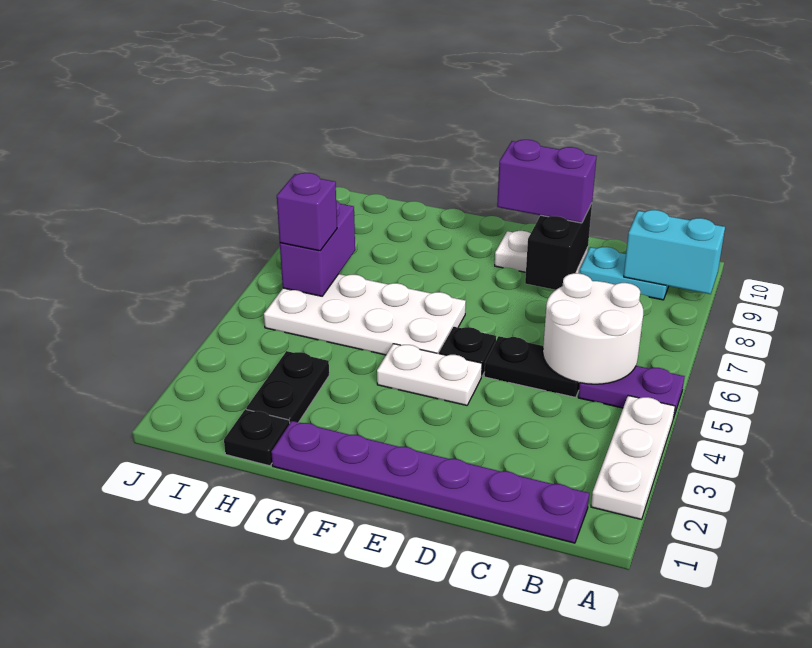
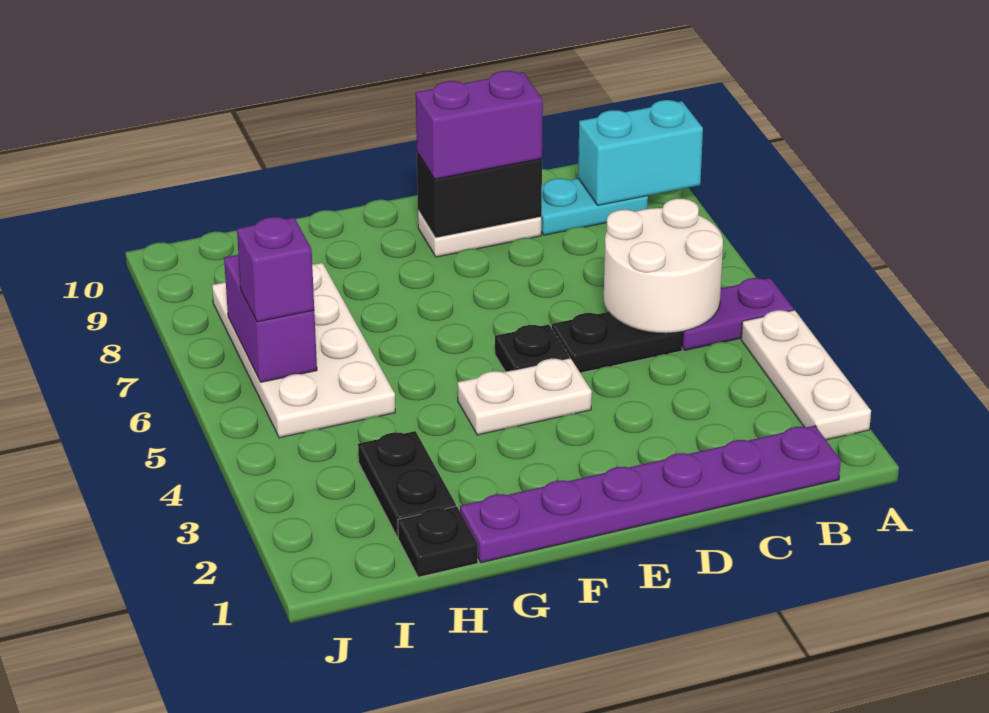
black 1x2 brick [525,203,592,290] -> black 1x2 brick turned to [417,153,542,238]
white 2x4 plate [264,274,466,355] -> white 2x4 plate turned to [212,263,395,438]

